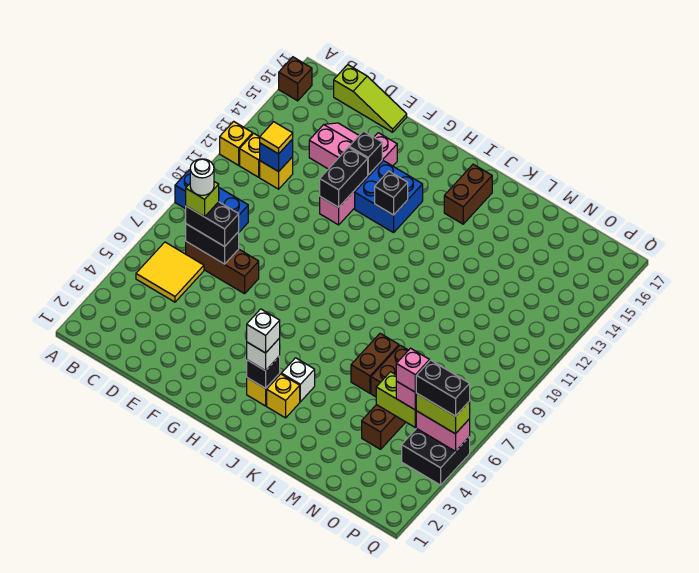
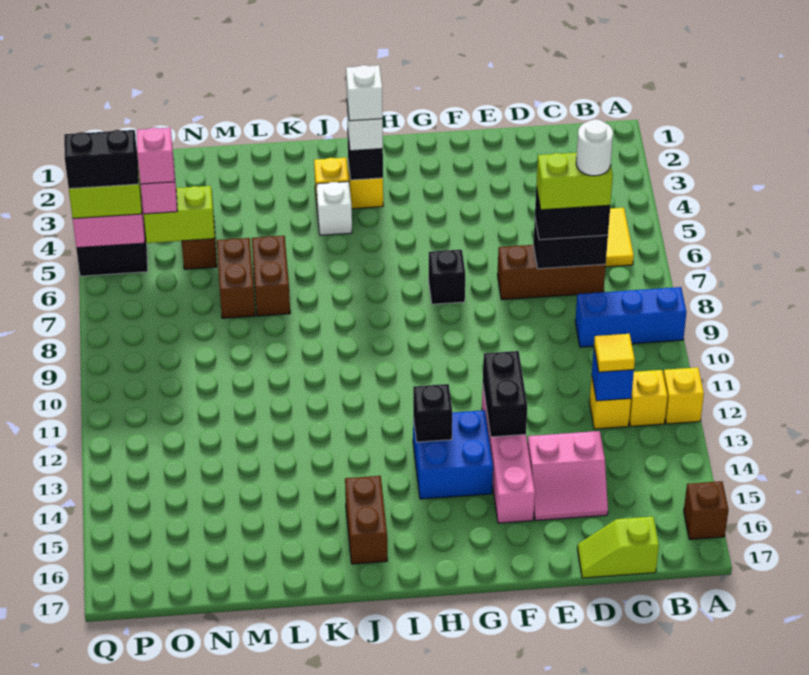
lime 1x1 brick [186,182,219,217] -> lime 1x2 brick [536,153,613,210]
lime 1x3 slope [334,65,407,132] -> lime 1x2 slope [577,516,659,578]
black 1x1 brick [349,131,382,175] -> black 1x1 brick moved to [428,250,465,304]

